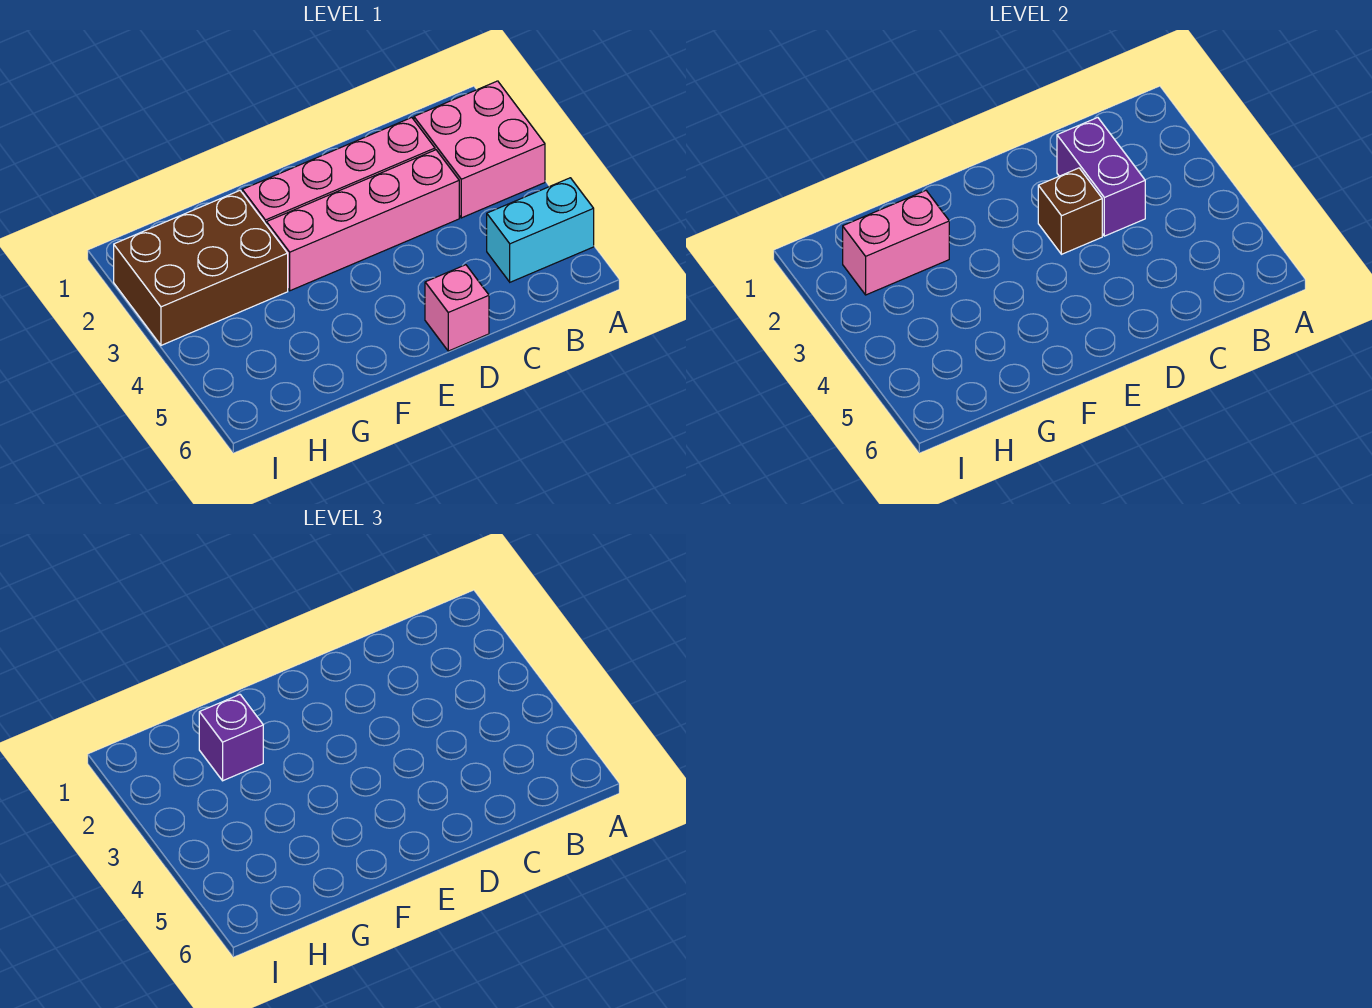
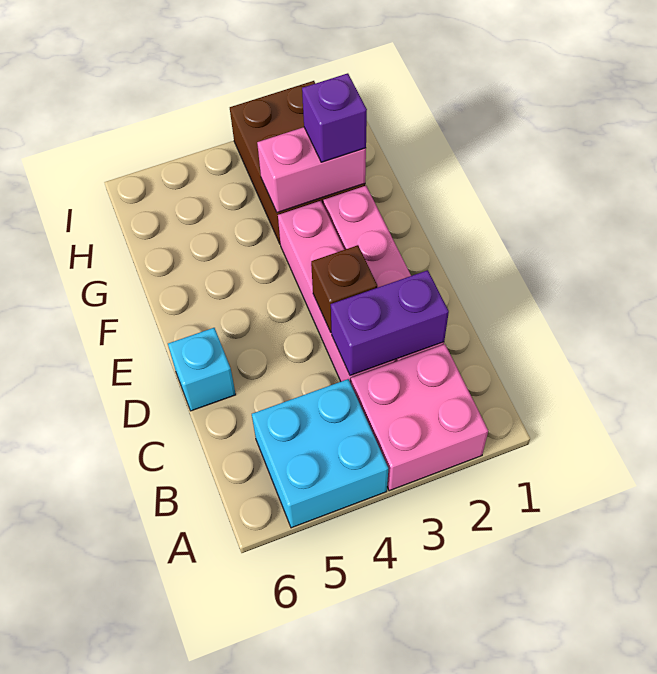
cyan 1x2 brick [487,178,594,282] -> cyan 2x2 brick [252,379,388,528]
pink 1x1 brick [425,265,489,351] -> cyan 1x1 brick [168,328,236,411]
pink 1x2 brick [843,191,949,295] -> pink 1x2 brick turned to [257,127,366,213]

